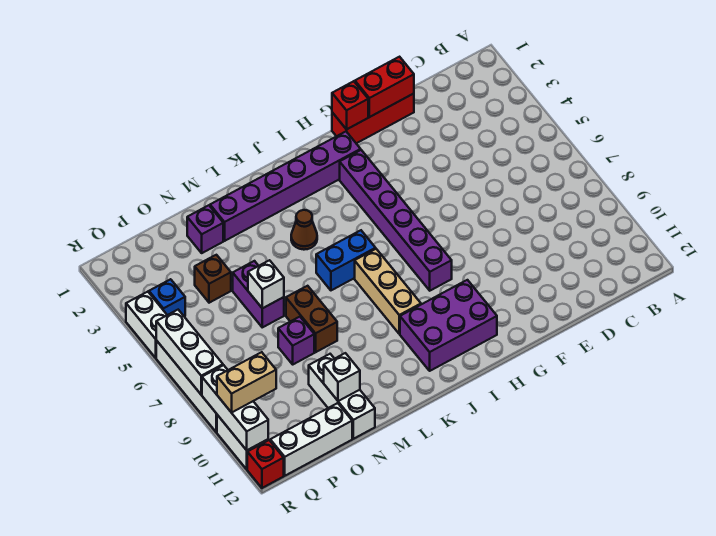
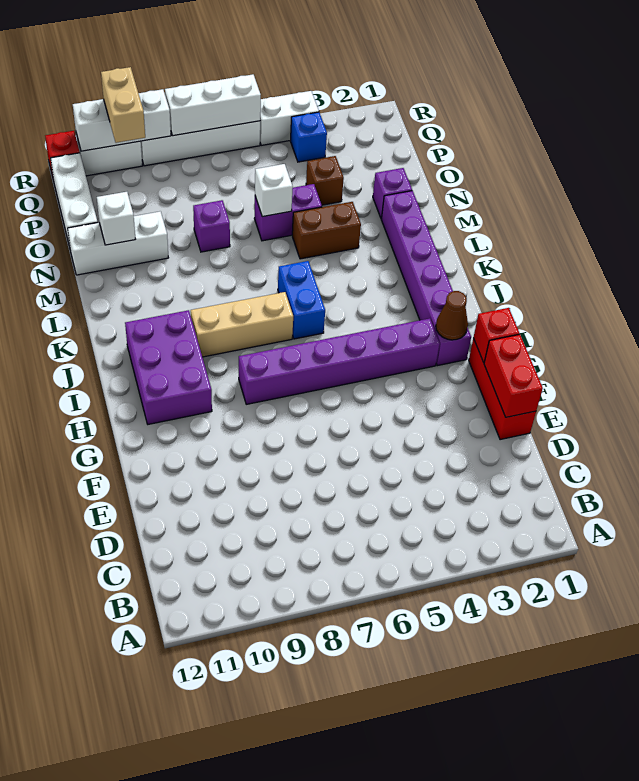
brown 1x1 cone [291,210,317,250] -> brown 1x1 cone moved to [436,291,468,340]
brown 1x2 brick [286,286,337,352] -> brown 1x2 brick moved to [292,202,361,259]

